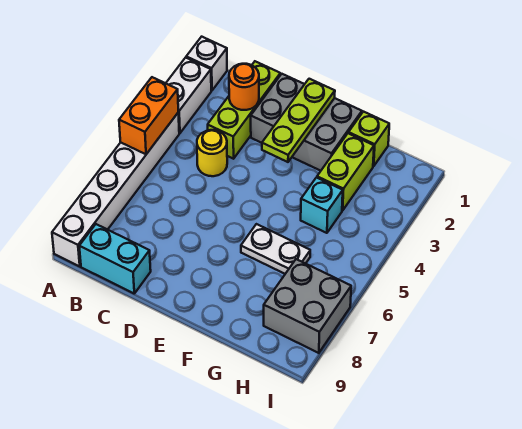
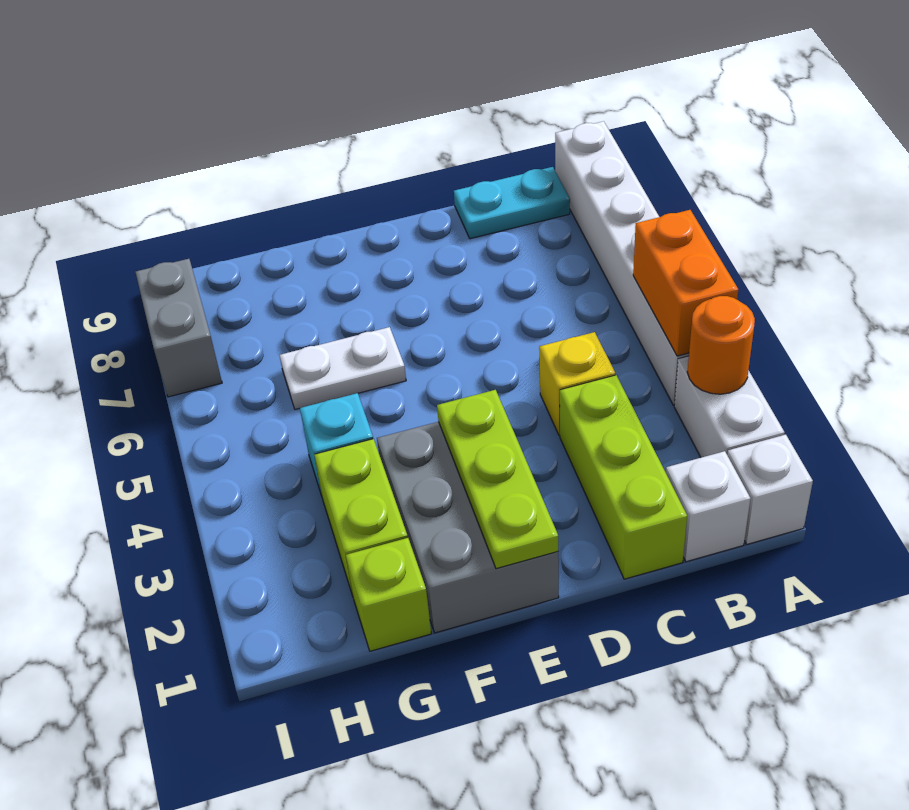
none -> white 1x1 brick [666,451,750,562]
cyan 1x2 brick [79,224,151,293] -> cyan 1x2 plate [454,167,570,239]
orange 1x1 round brick [229,64,259,110] -> orange 1x1 round brick moved to [687,296,755,394]
yellow 1x1 round brick [197,130,227,176] -> yellow 1x1 brick [539,332,615,436]
grey 2x3 brick [251,74,362,171] -> grey 2x3 brick turned to [377,422,559,633]
grey 2x2 brick [264,259,351,353] -> grey 1x2 brick [136,259,222,397]

